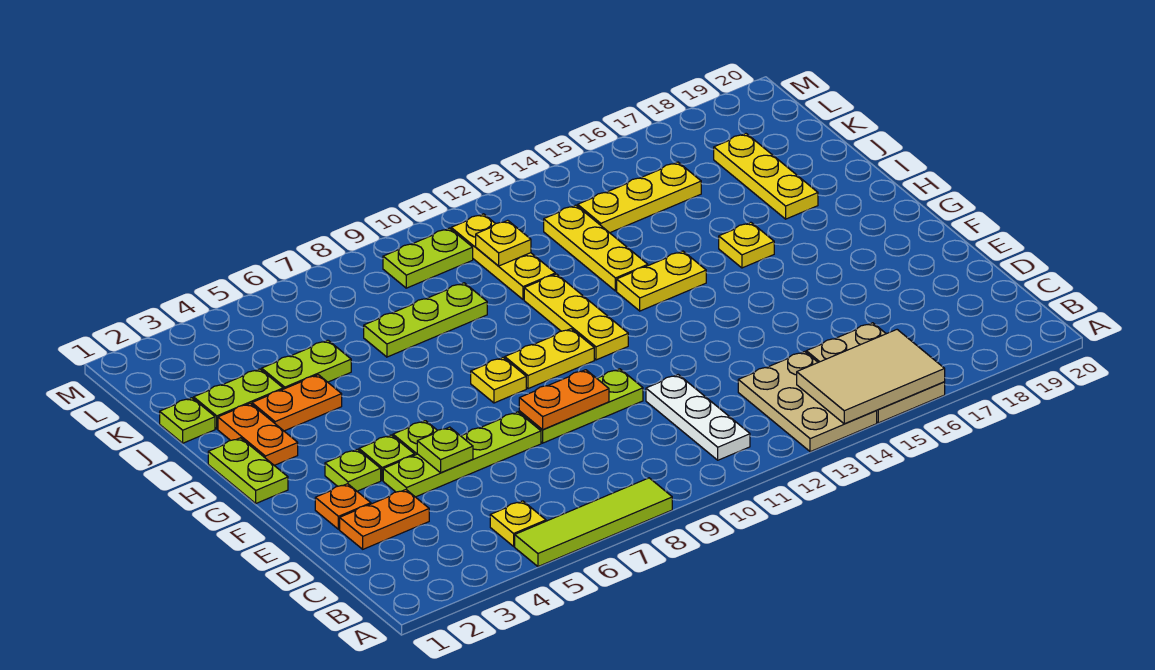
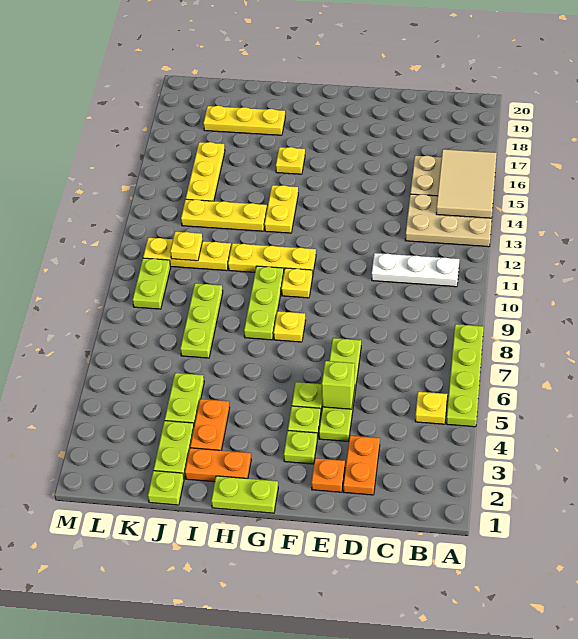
lime 1x4 tile [515,478,672,567] -> lime 1x4 plate [446,324,483,427]
lime 1x1 plate [417,427,473,473] -> lime 1x1 brick [322,361,355,409]
lime 1x3 plate [519,369,643,443] -> lime 1x3 plate moved to [244,266,284,340]
orange 1x2 plate [519,370,609,429] -> none
yellow 1x2 plate [505,329,594,389] -> yellow 1x1 plate [281,268,313,298]

